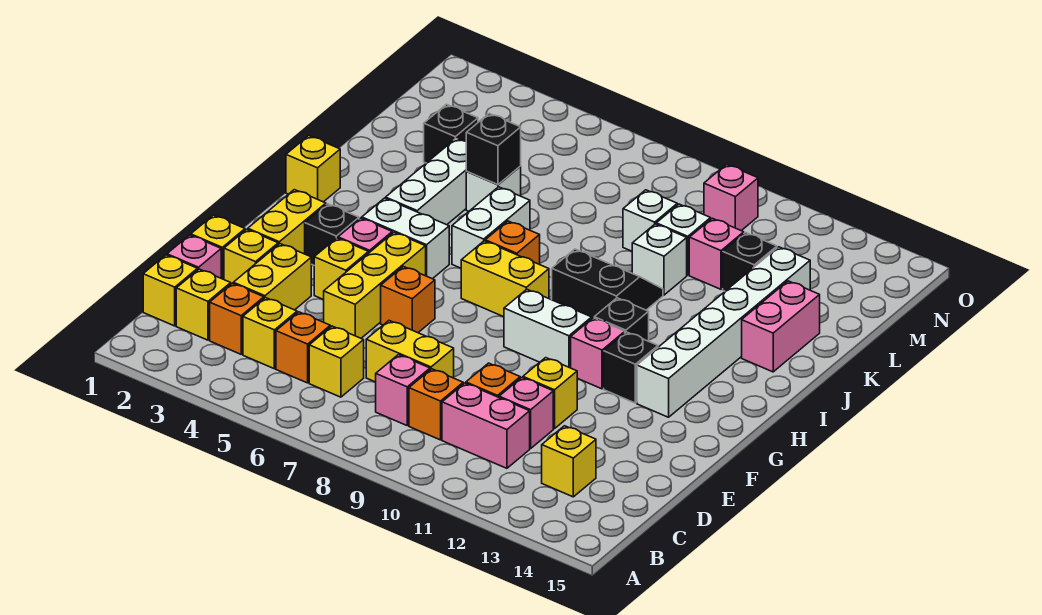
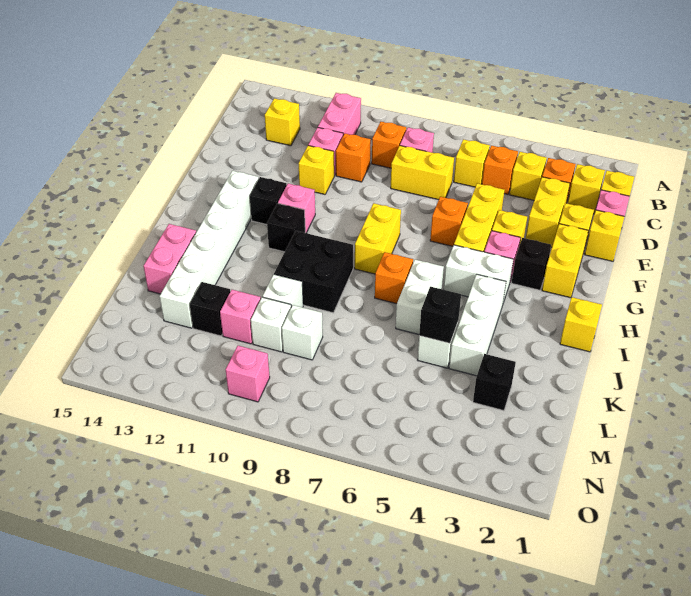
pink 1x2 brick [442,383,530,468] -> pink 1x2 brick turned to [318,93,361,135]
white 1x2 brick [504,289,592,368] -> none
yellow 1x2 brick [461,241,549,317] -> yellow 1x2 brick turned to [355,203,401,274]
black 2x2 slope [552,249,663,318] -> black 2x2 brick [274,231,353,313]

